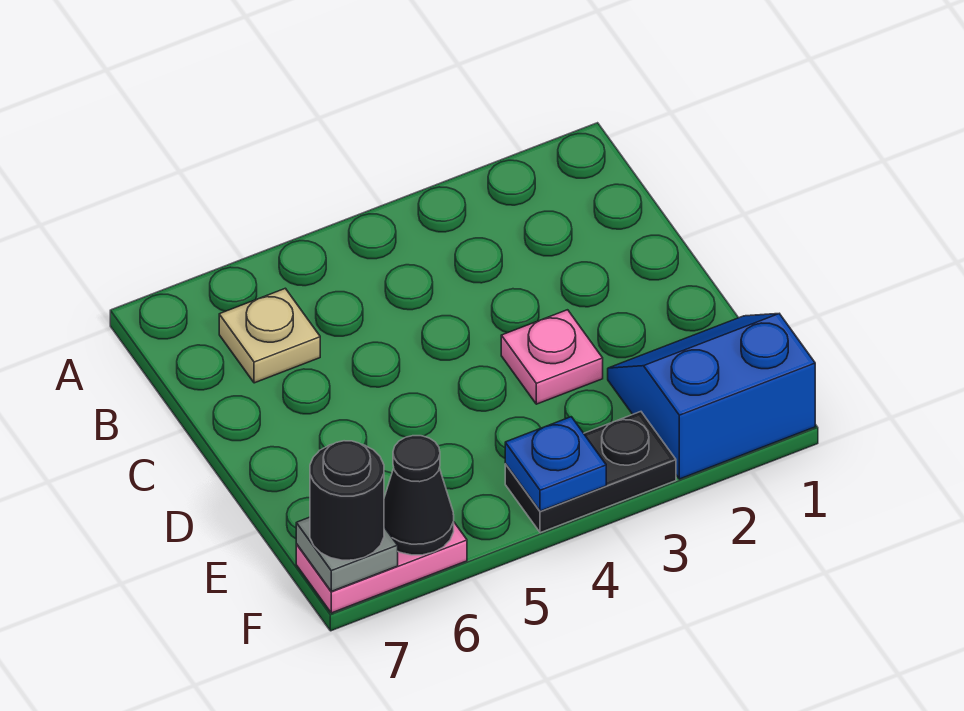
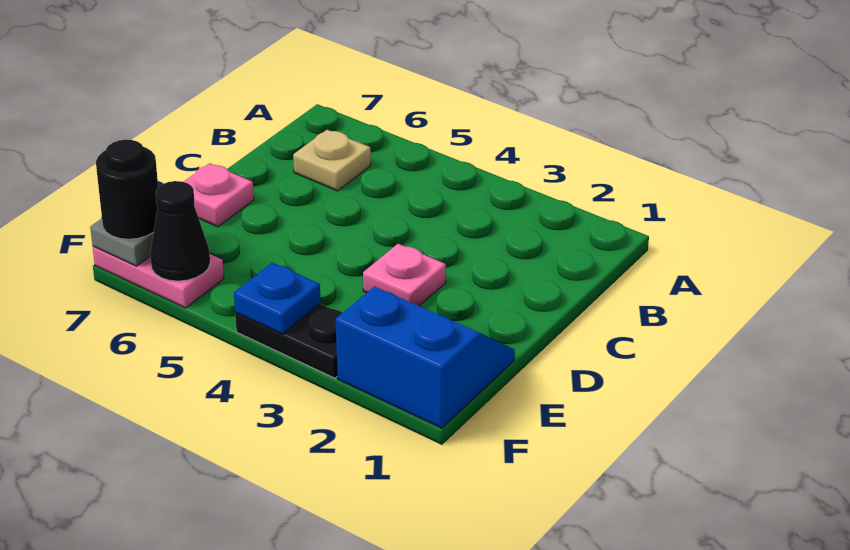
none -> pink 1x1 plate [184,163,254,227]

